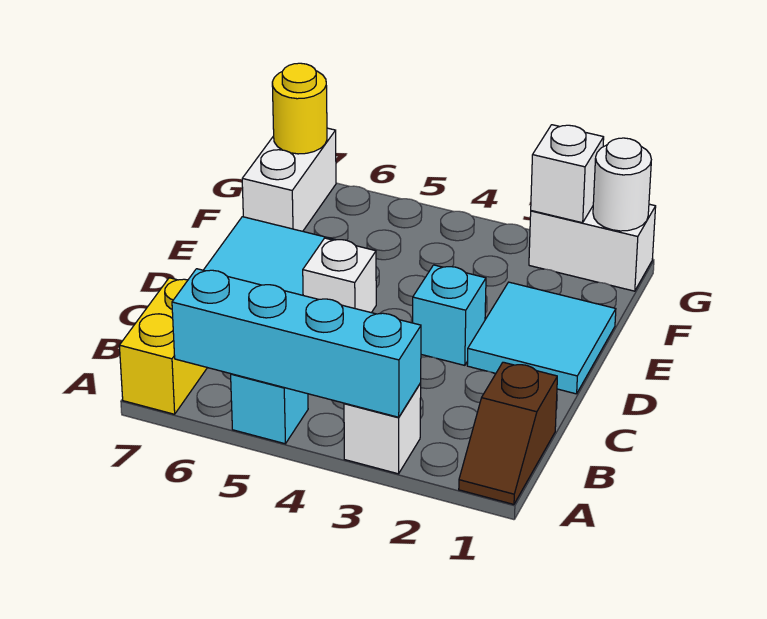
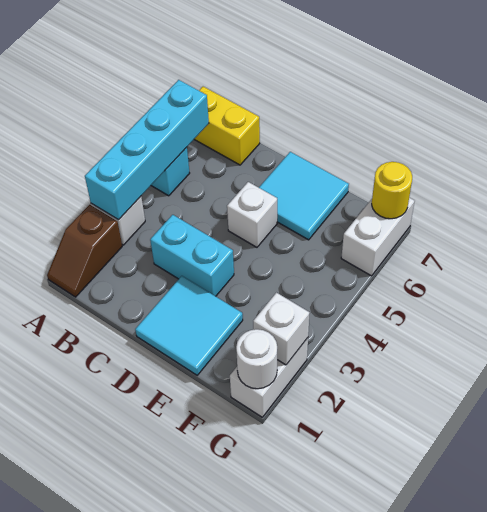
brown 1x2 slope [459,362,557,504] -> brown 1x2 slope turned to [47,205,122,297]
cyan 1x1 brick [413,265,486,365] -> cyan 1x2 brick [150,215,234,296]
white 1x2 brick [242,128,336,231] -> white 1x2 brick turned to [341,198,415,276]

